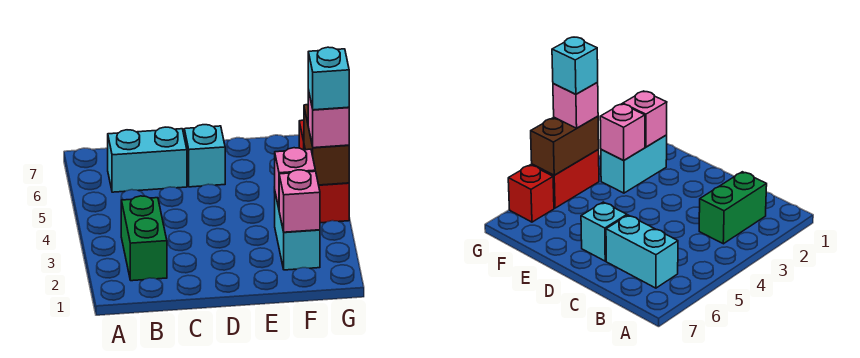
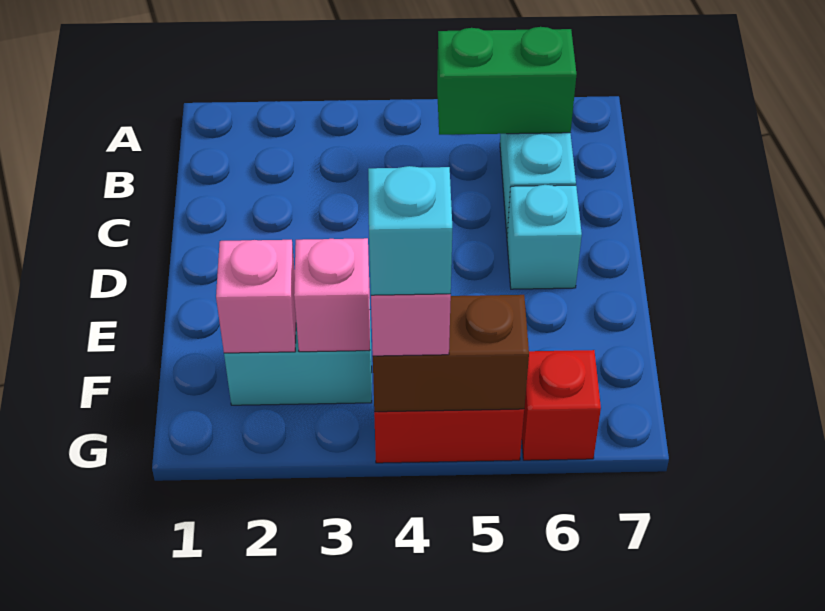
green 1x2 brick [121,196,167,281] -> green 1x2 brick moved to [437,27,576,135]

